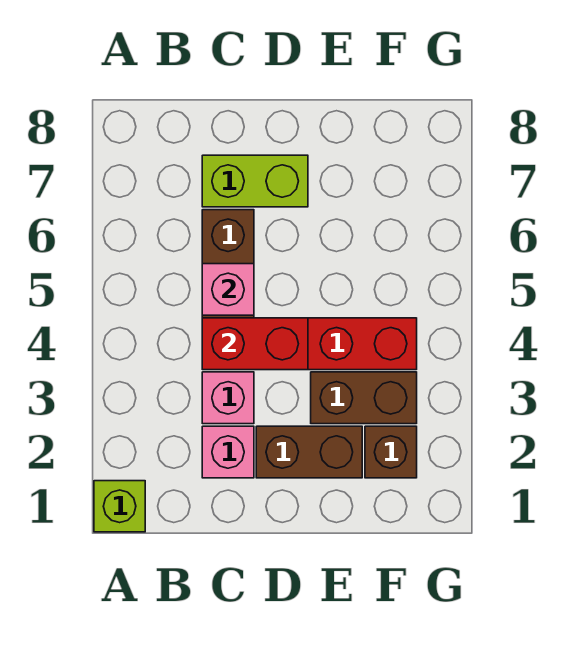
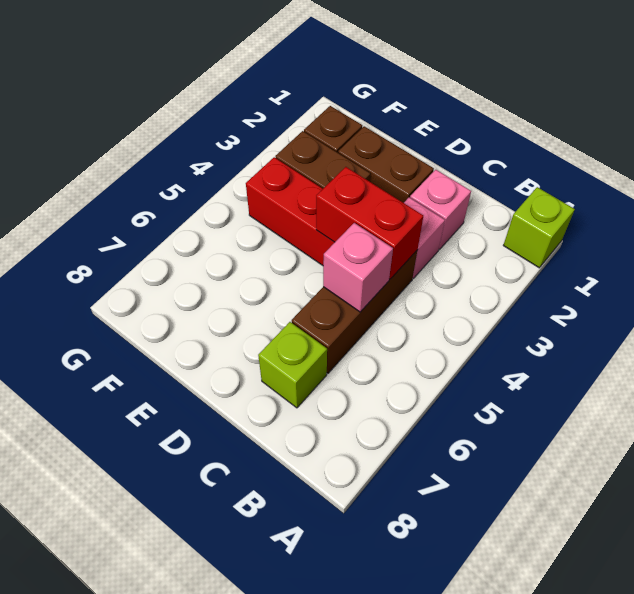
lime 1x2 brick [202,155,308,207] -> lime 1x1 brick [258,322,327,408]

